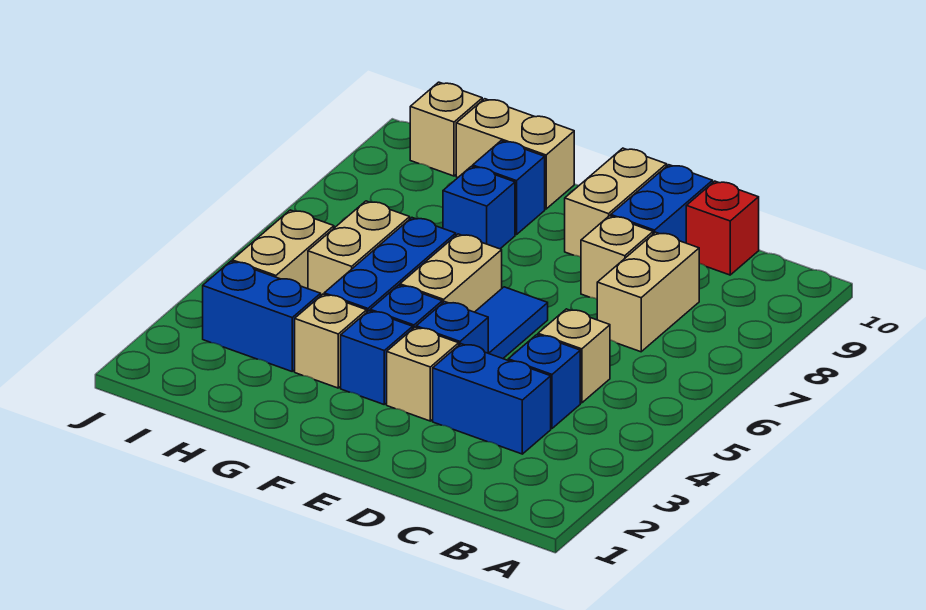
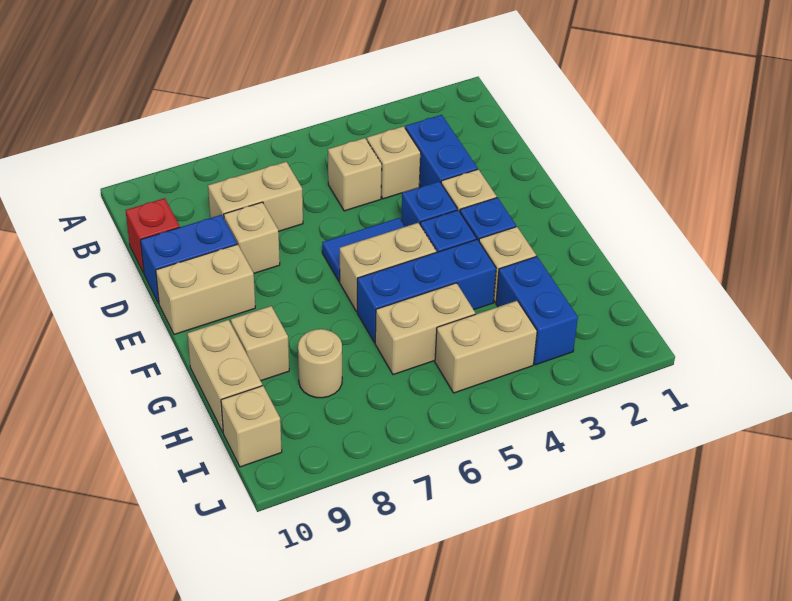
blue 1x1 brick [508,335,580,428] -> tan 1x1 brick [367,126,421,199]
blue 1x1 brick [443,166,515,249] -> none
blue 1x1 brick [473,141,545,235] -> tan 1x1 brick [231,306,289,381]
none -> tan 1x1 round brick [298,329,342,398]

